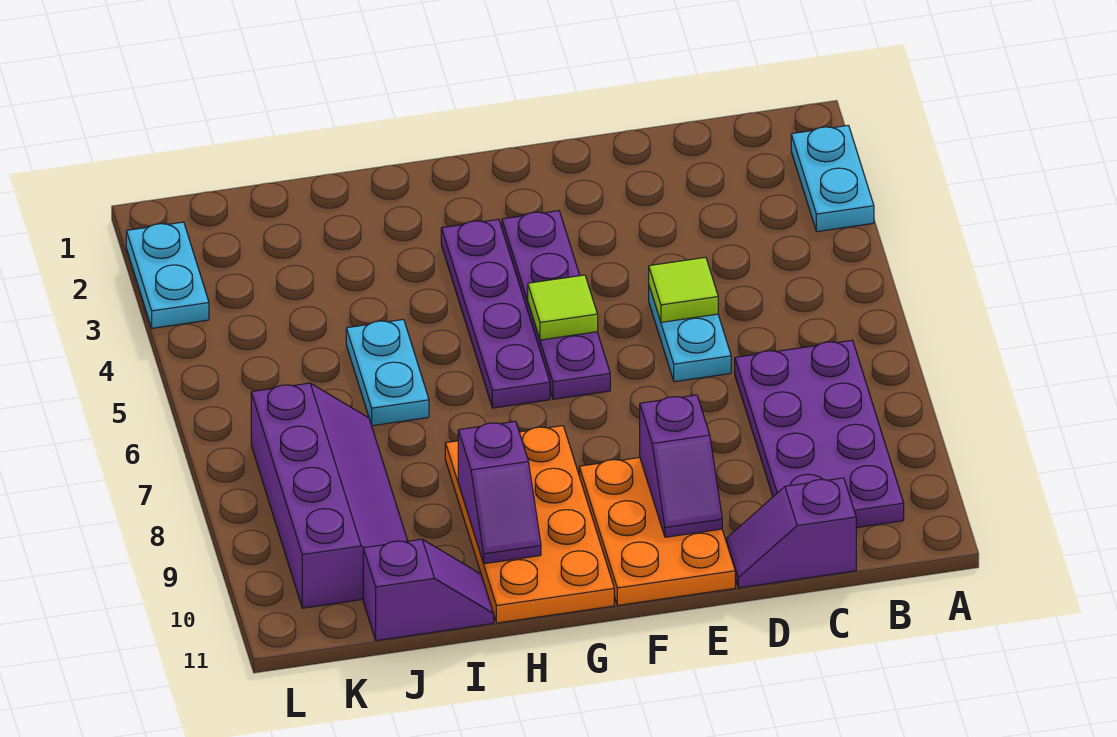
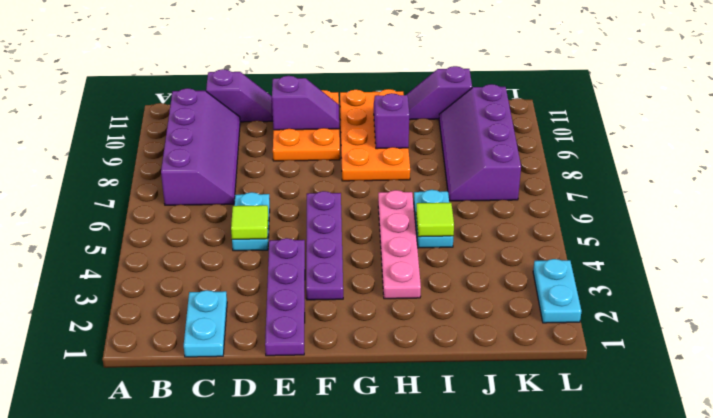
cyan 1x2 plate [791,125,874,232] -> cyan 1x2 plate moved to [184,290,227,357]
purple 2x4 plate [735,340,904,528] -> purple 2x4 slope [161,88,240,205]
purple 1x2 slope [640,395,722,537] -> purple 1x2 slope turned to [272,76,339,130]
lime 1x1 tile [528,275,598,340] -> lime 1x1 tile moved to [416,203,454,237]
purple 1x4 plate [441,219,550,408] -> purple 1x4 plate moved to [265,238,305,356]
none -> pink 1x4 plate [378,190,421,299]

